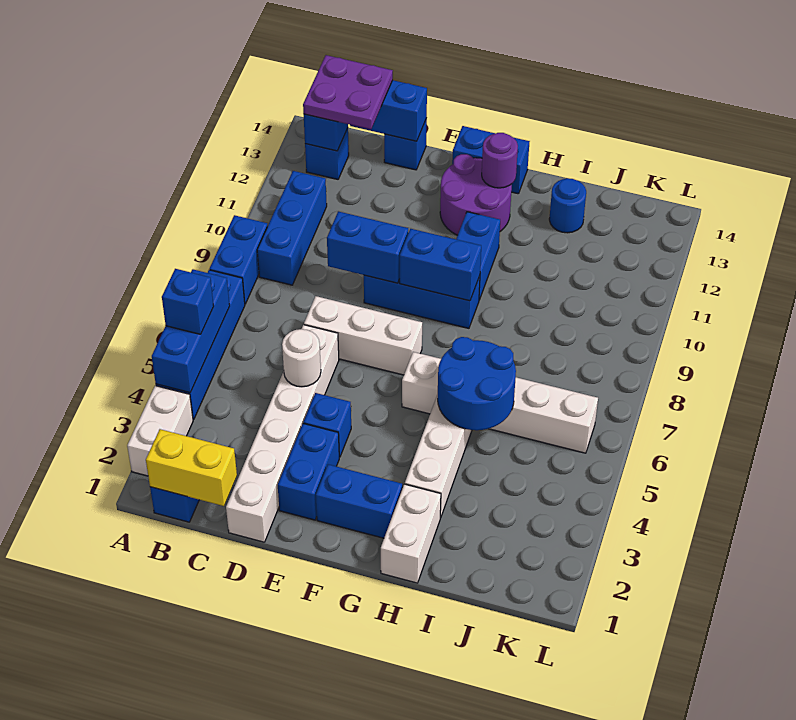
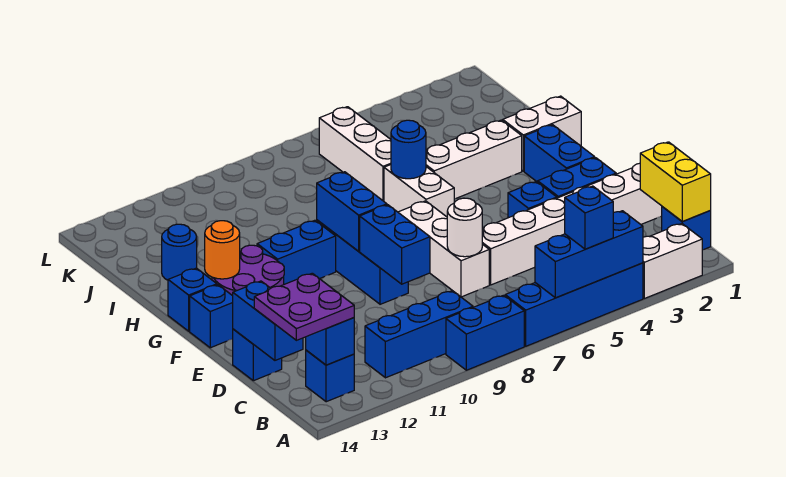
white 1x1 round brick [282,329,321,387] -> white 1x1 round brick moved to [447,198,482,257]
purple 1x1 round brick [482,133,518,188] -> orange 1x1 round brick [205,221,240,279]
blue 2x2 round brick [438,337,516,430] -> blue 1x1 round brick [391,120,426,179]

